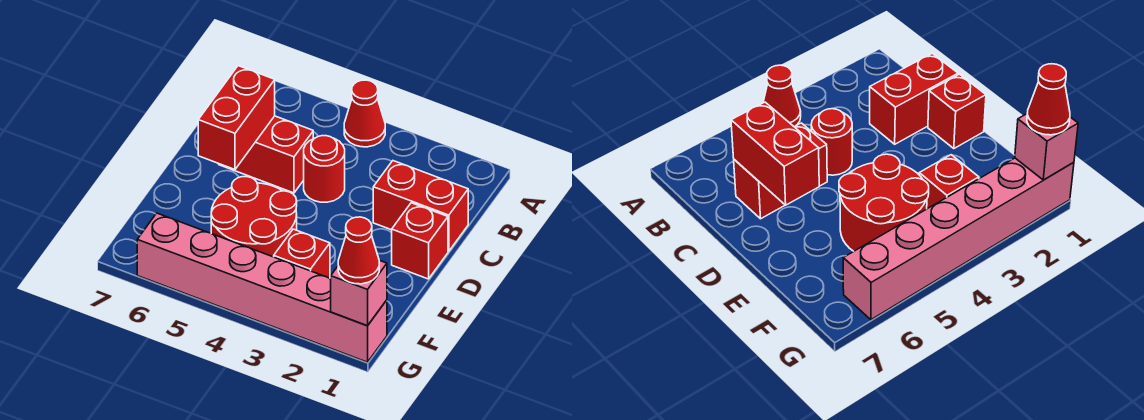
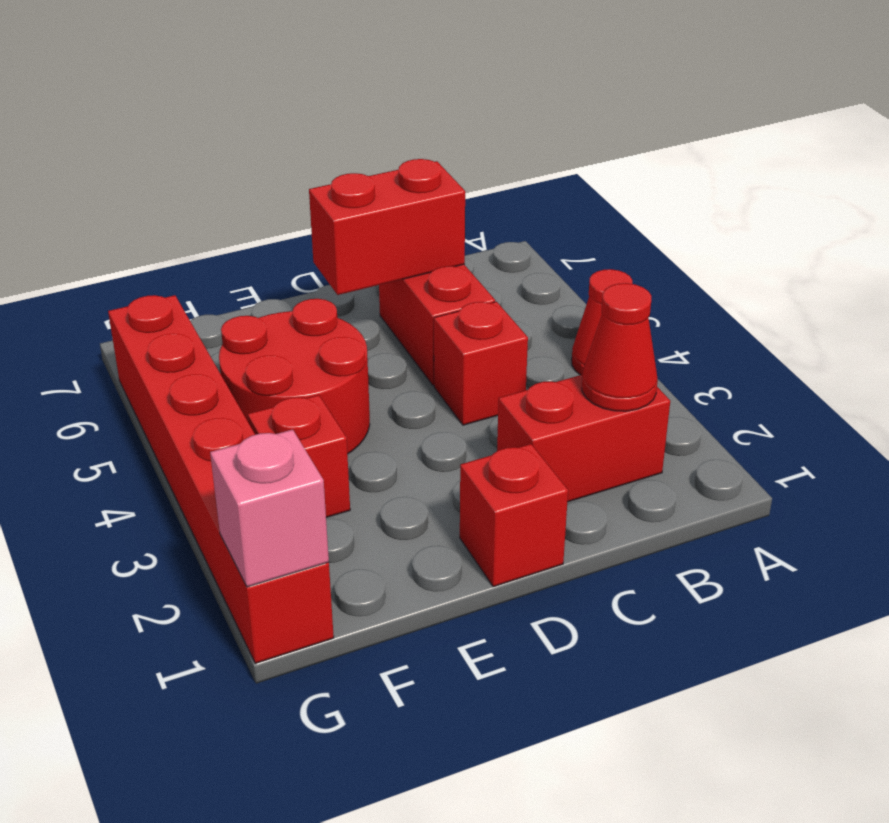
red 1x2 brick [373,161,468,251] -> red 1x2 brick turned to [497,375,670,502]
red 1x1 round brick [304,136,345,202] -> red 1x1 brick [434,302,528,425]
pink 1x6 brick [137,213,387,362] -> red 1x6 brick [108,295,334,663]
red 1x1 cone [338,217,379,284] -> red 1x1 cone moved to [582,283,658,411]

